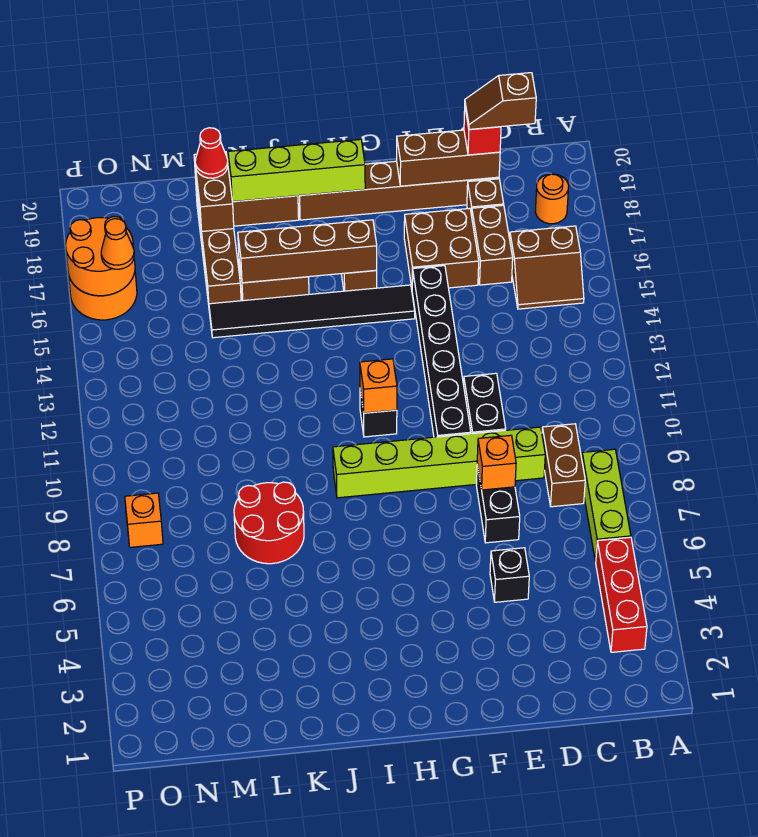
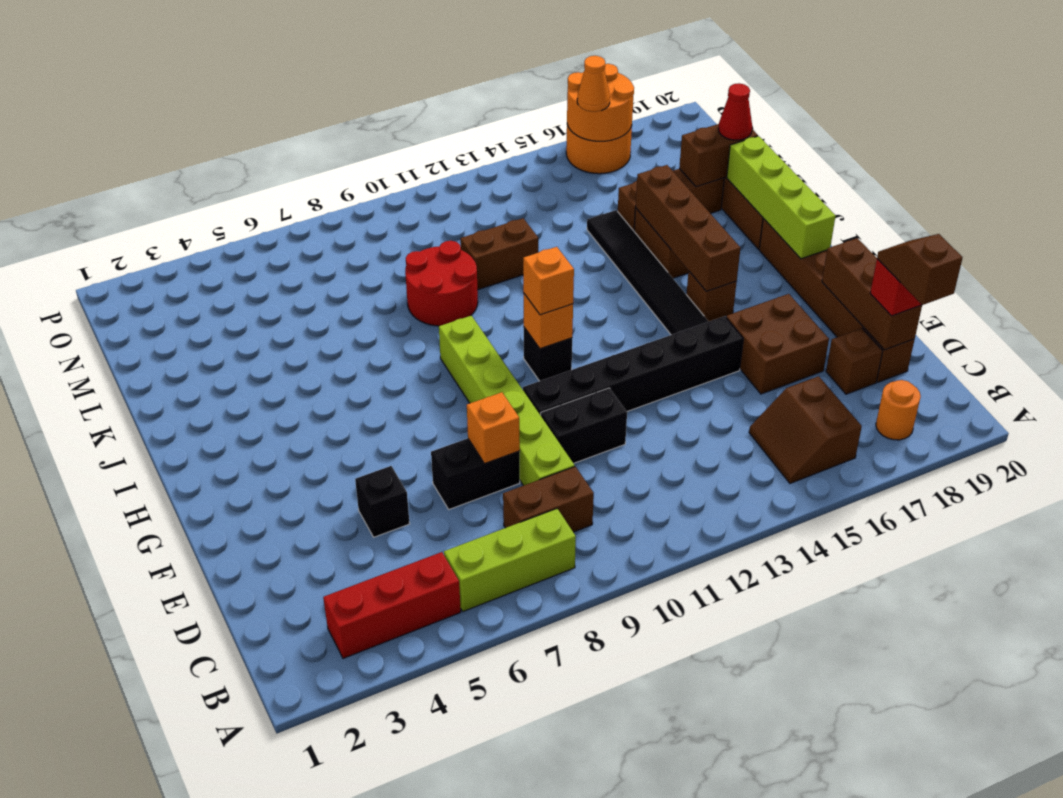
brown 1x2 brick [472,205,513,285] -> brown 1x2 brick moved to [460,218,538,290]
red 2x2 round brick [234,482,304,564] -> red 2x2 round brick moved to [405,241,478,326]
orange 1x1 brick [125,493,163,547] -> orange 1x1 brick moved to [523,247,574,315]

